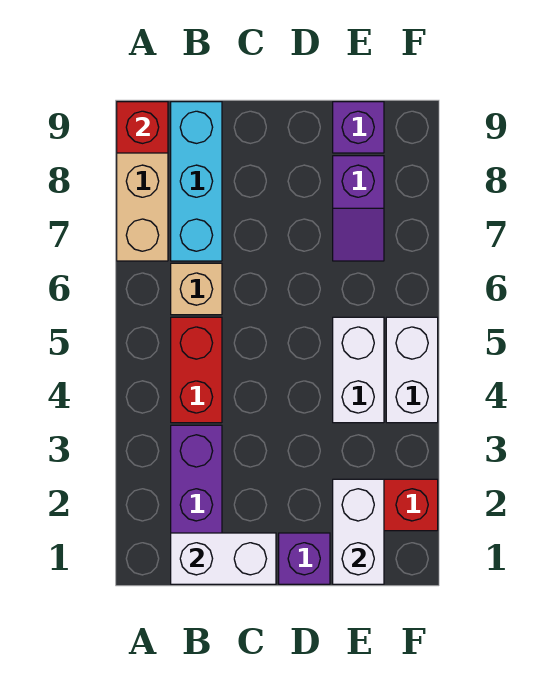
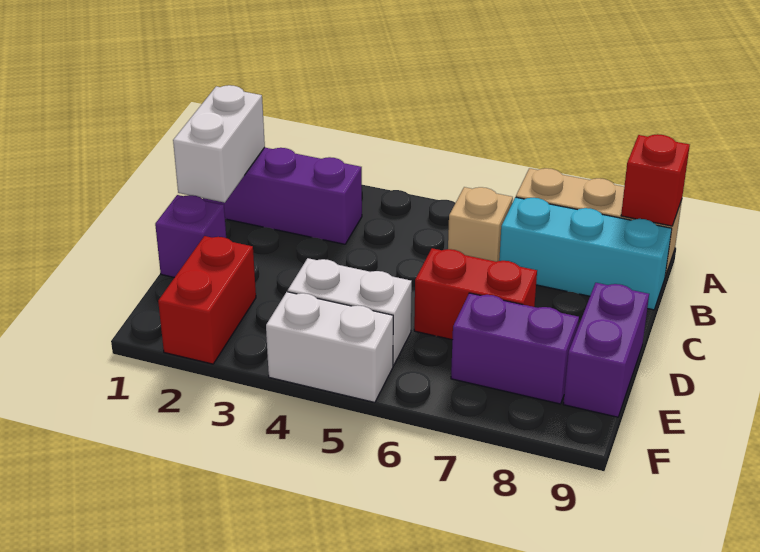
red 1x2 brick [171,317,222,423] -> red 1x2 brick moved to [414,248,537,340]
white 1x2 brick [333,479,384,584] -> none
purple 1x2 slope [333,156,384,261] -> purple 1x2 brick [451,293,579,404]
purple 1x1 brick [333,102,384,153] -> purple 1x2 brick [563,283,649,417]

